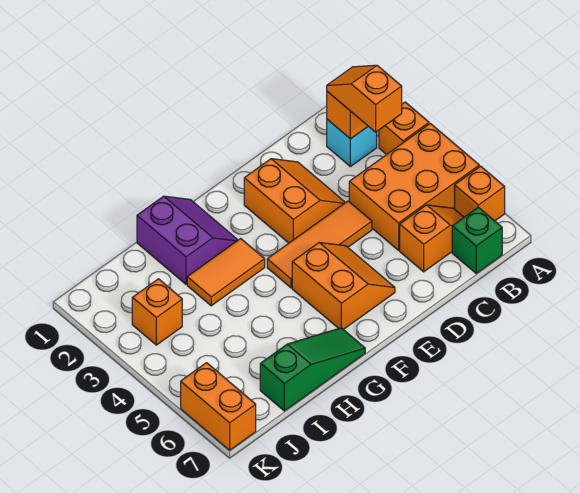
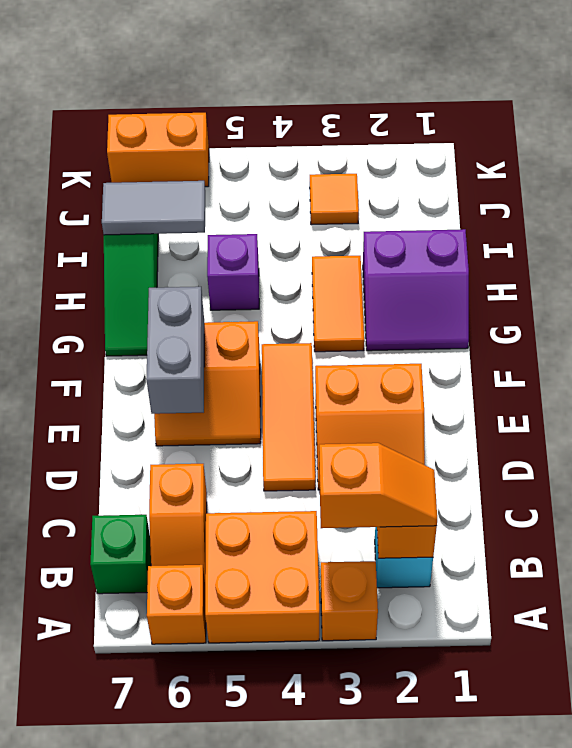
orange 2x3 brick [349,123,479,250] -> orange 2x2 brick [205,511,319,643]
none -> grey 1x2 brick [146,287,204,414]
none -> purple 1x1 brick [207,234,259,310]
none -> grey 1x2 tile [102,181,205,235]
orange 1x1 brick [132,279,182,345] -> orange 1x1 tile [310,174,359,225]

